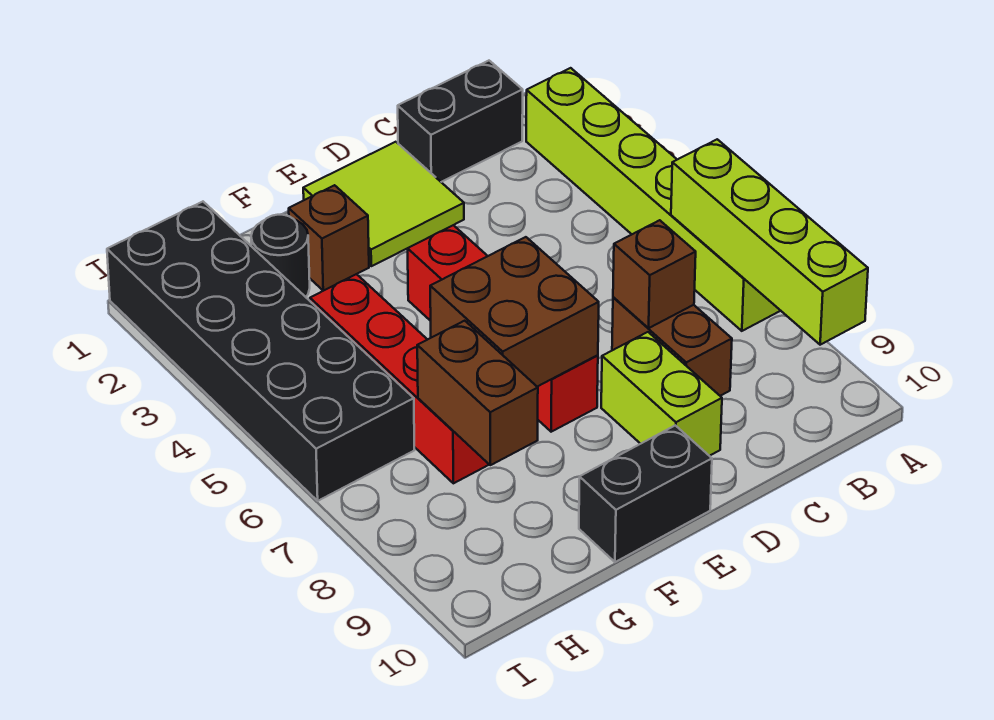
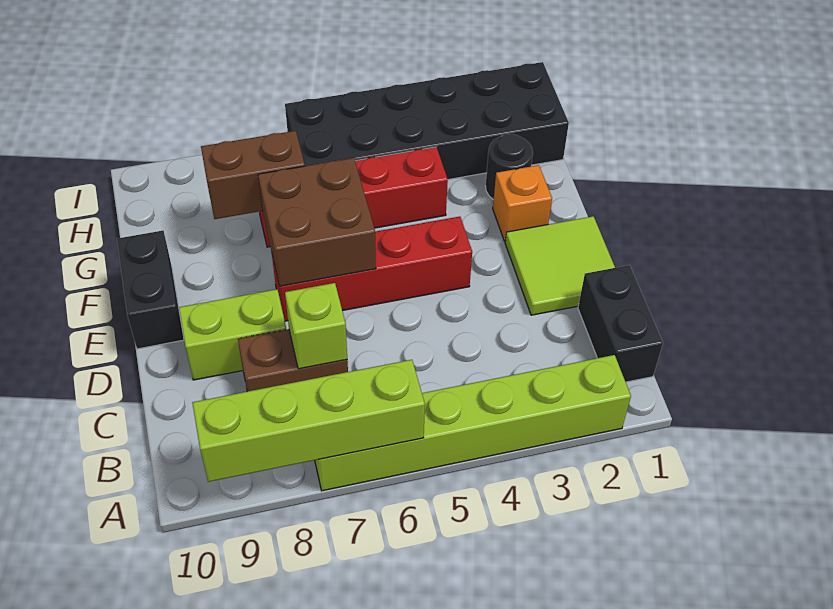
brown 1x1 brick [613,220,696,328] -> lime 1x1 brick [285,283,347,369]
brown 1x1 brick [289,185,369,291] -> orange 1x1 brick [493,165,552,241]

